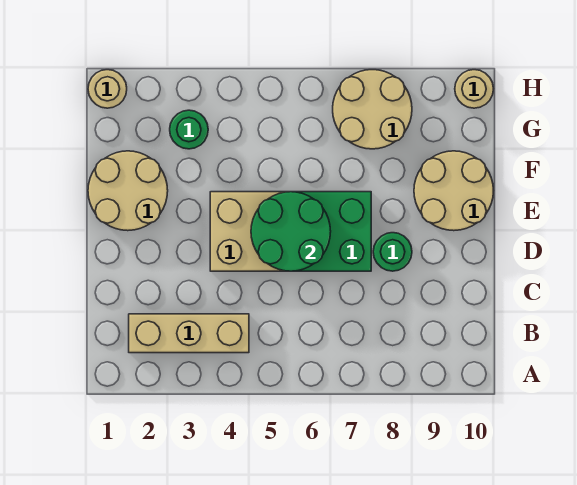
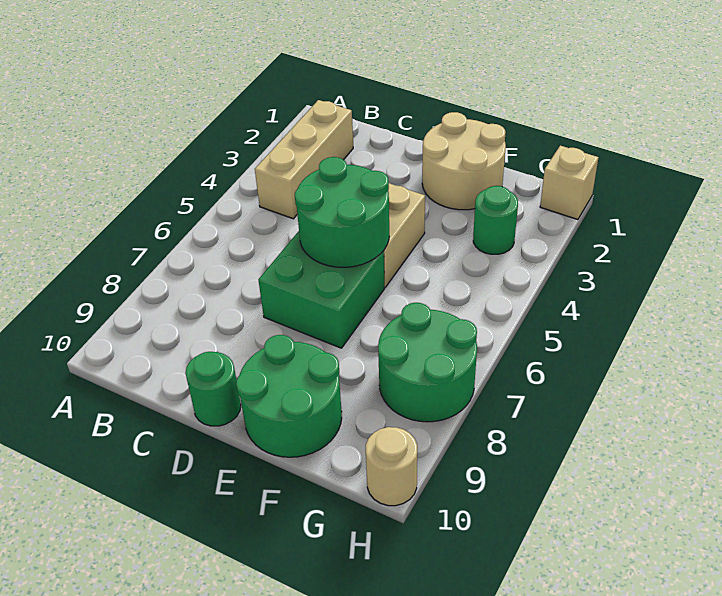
green 1x1 round brick [373,233,412,271] -> green 1x1 round brick moved to [186,352,241,426]
tan 2x2 round brick [414,151,494,231] -> green 2x2 round brick [236,335,342,457]
tan 2x2 round brick [333,70,412,149] -> green 2x2 round brick [378,303,477,422]
tan 1x1 round brick [88,70,127,108] -> tan 1x1 brick [540,146,599,220]

